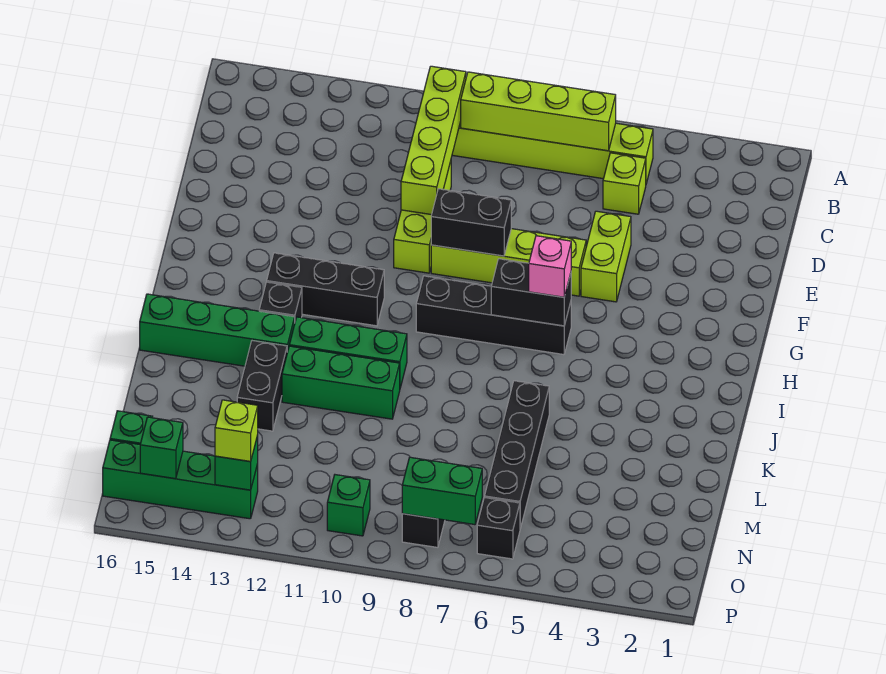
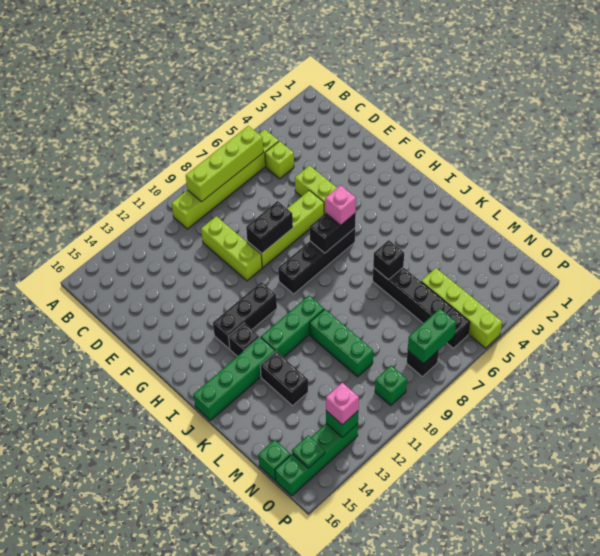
lime 1x4 brick [401,66,466,215] -> lime 1x4 brick moved to [421,268,502,348]
none -> black 1x1 brick [373,240,404,280]
green 1x3 brick [282,346,400,419] -> green 1x3 brick turned to [310,309,373,377]
lime 1x1 brick [215,400,258,461] -> pink 1x1 brick [326,383,359,425]
green 1x1 brick [140,417,183,479] -> green 1x1 plate [292,435,325,468]

